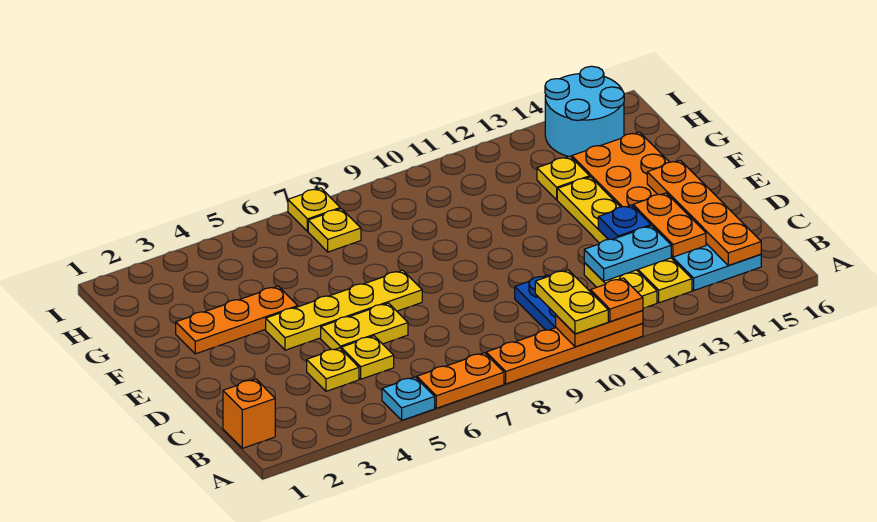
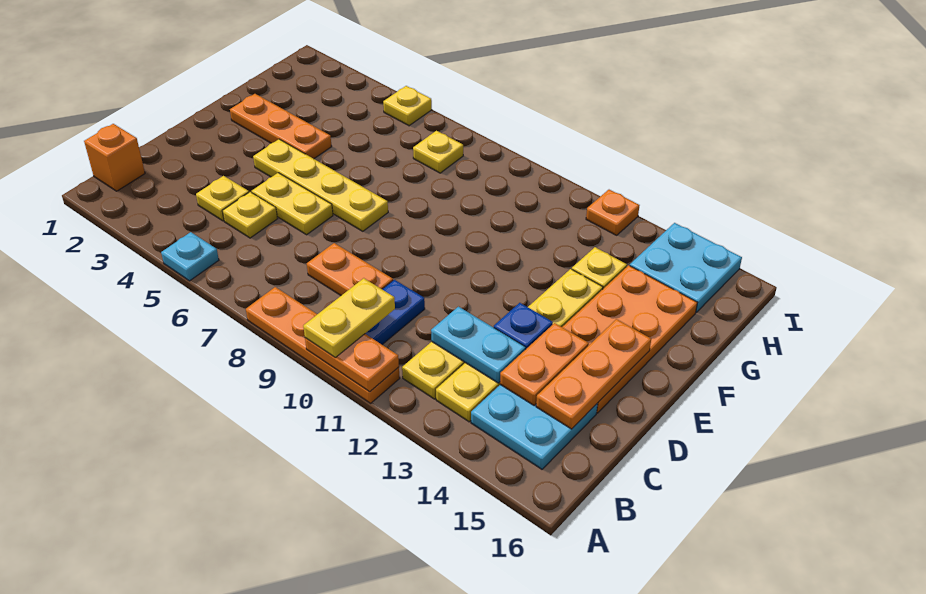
orange 1x2 plate [417,353,504,408] -> orange 1x2 plate moved to [307,243,393,295]
orange 1x1 plate [590,278,643,322] -> orange 1x1 plate moved to [586,190,640,235]
orange 1x4 plate [647,160,761,266] -> orange 1x3 plate [536,319,651,429]
cyan 2x2 round brick [545,66,624,157] -> cyan 2x2 plate [630,223,742,312]
yellow 1x1 plate [288,188,340,231] -> yellow 1x1 plate moved to [383,86,432,126]

